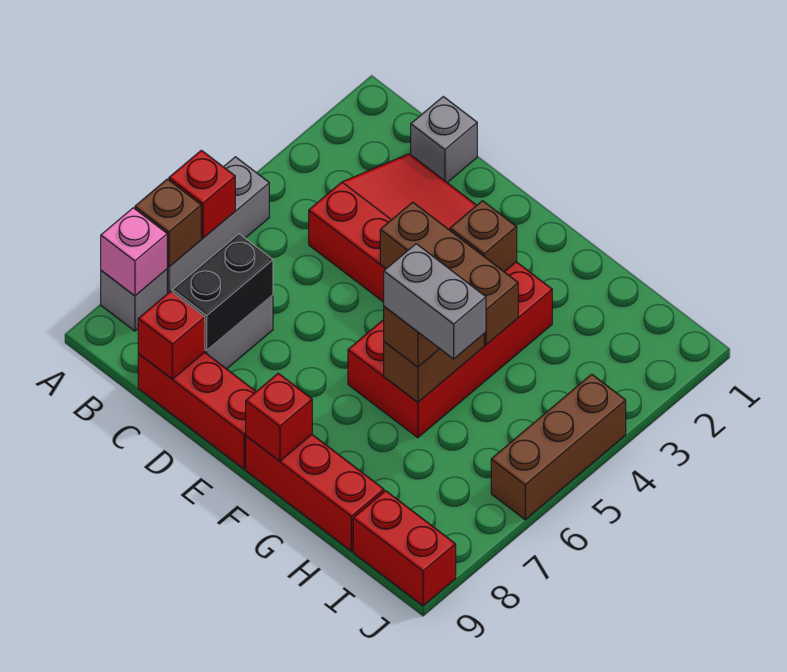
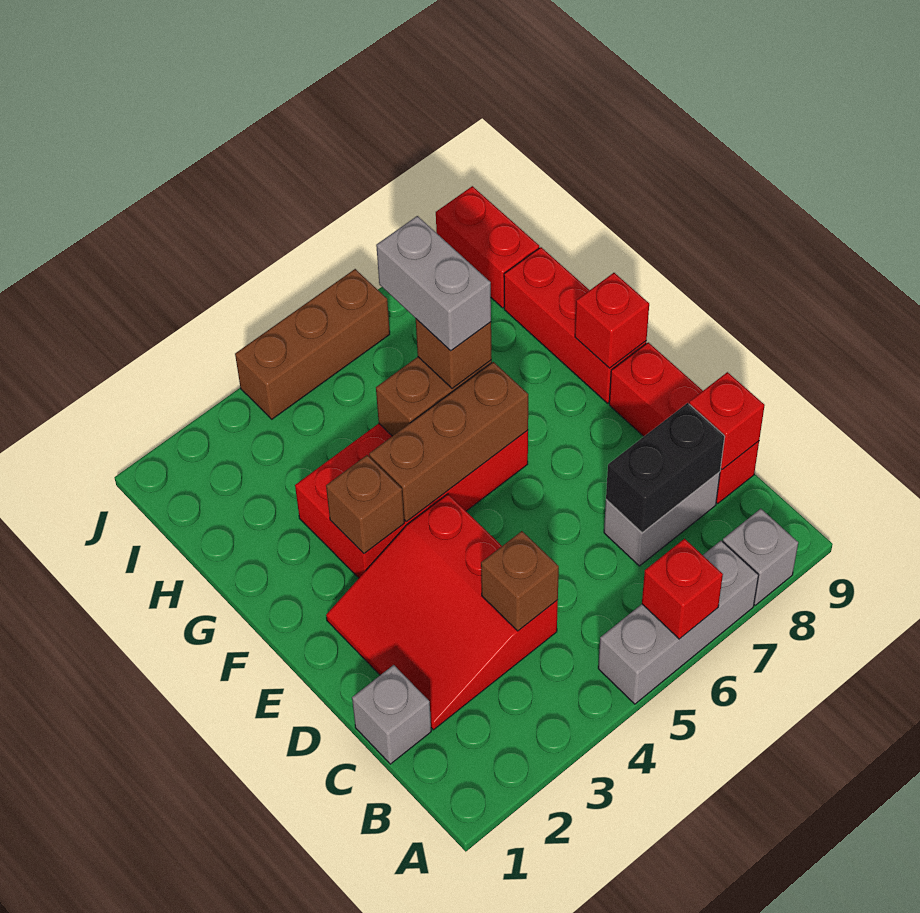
brown 1x1 brick [135,179,201,267] -> brown 1x1 brick moved to [481,531,559,631]
pink 1x1 brick [101,208,167,296] -> none
brown 1x3 brick [380,202,518,345] -> brown 1x3 brick turned to [369,362,528,522]

